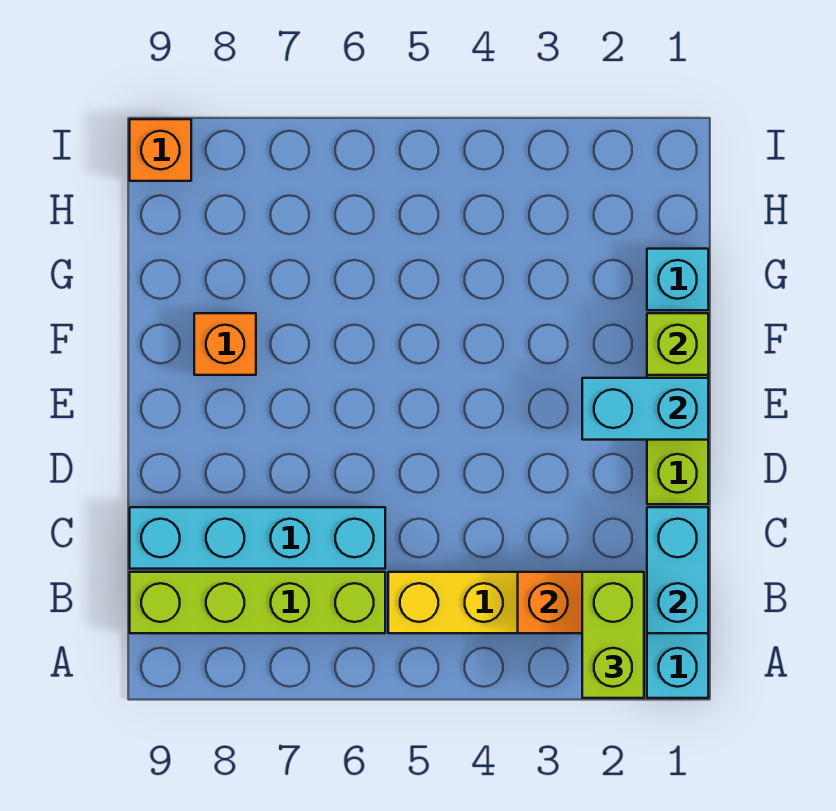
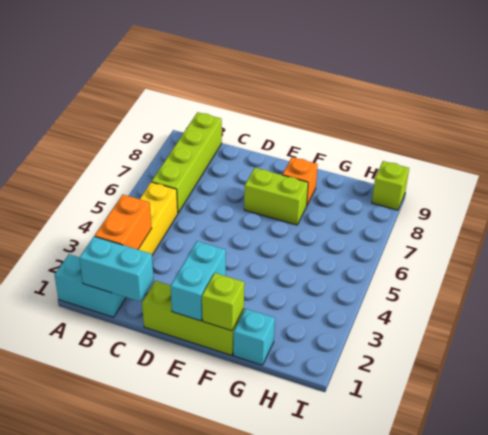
lime 1x2 brick [582,572,644,698] -> lime 1x2 brick moved to [244,168,308,225]
cyan 1x4 brick [130,507,385,569] -> none
orange 1x1 brick [130,119,191,181] -> lime 1x1 brick [372,161,409,210]

